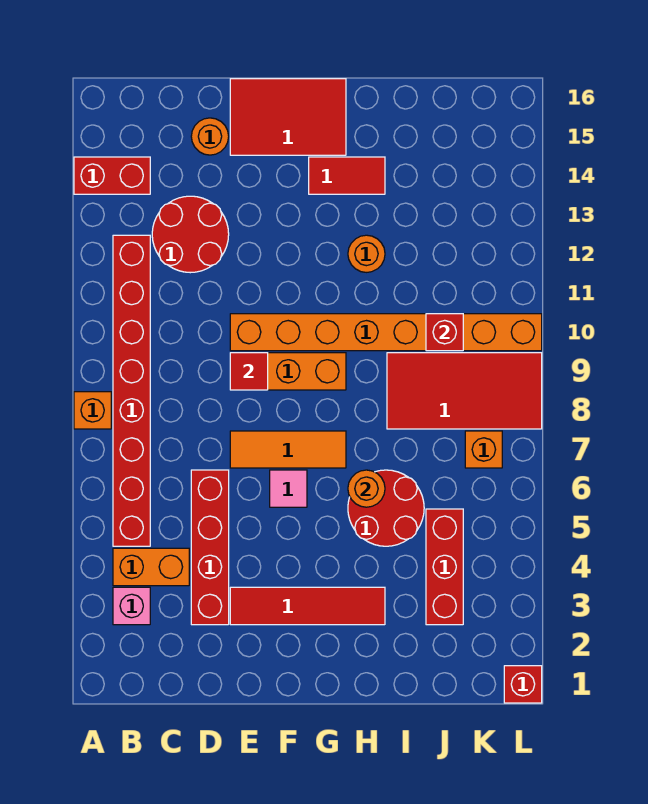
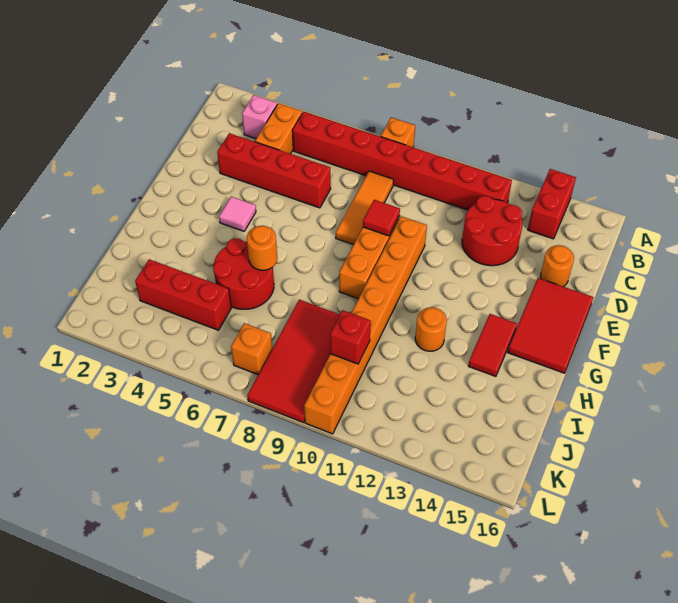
red 1x4 tile [230,587,385,625] -> none
orange 1x3 tile [230,431,346,468] -> orange 1x3 tile moved to [336,171,394,245]
pink 1x1 tile [270,470,307,507] -> pink 1x1 tile moved to [219,197,256,231]
red 1x1 brick [504,666,542,703] -> none

